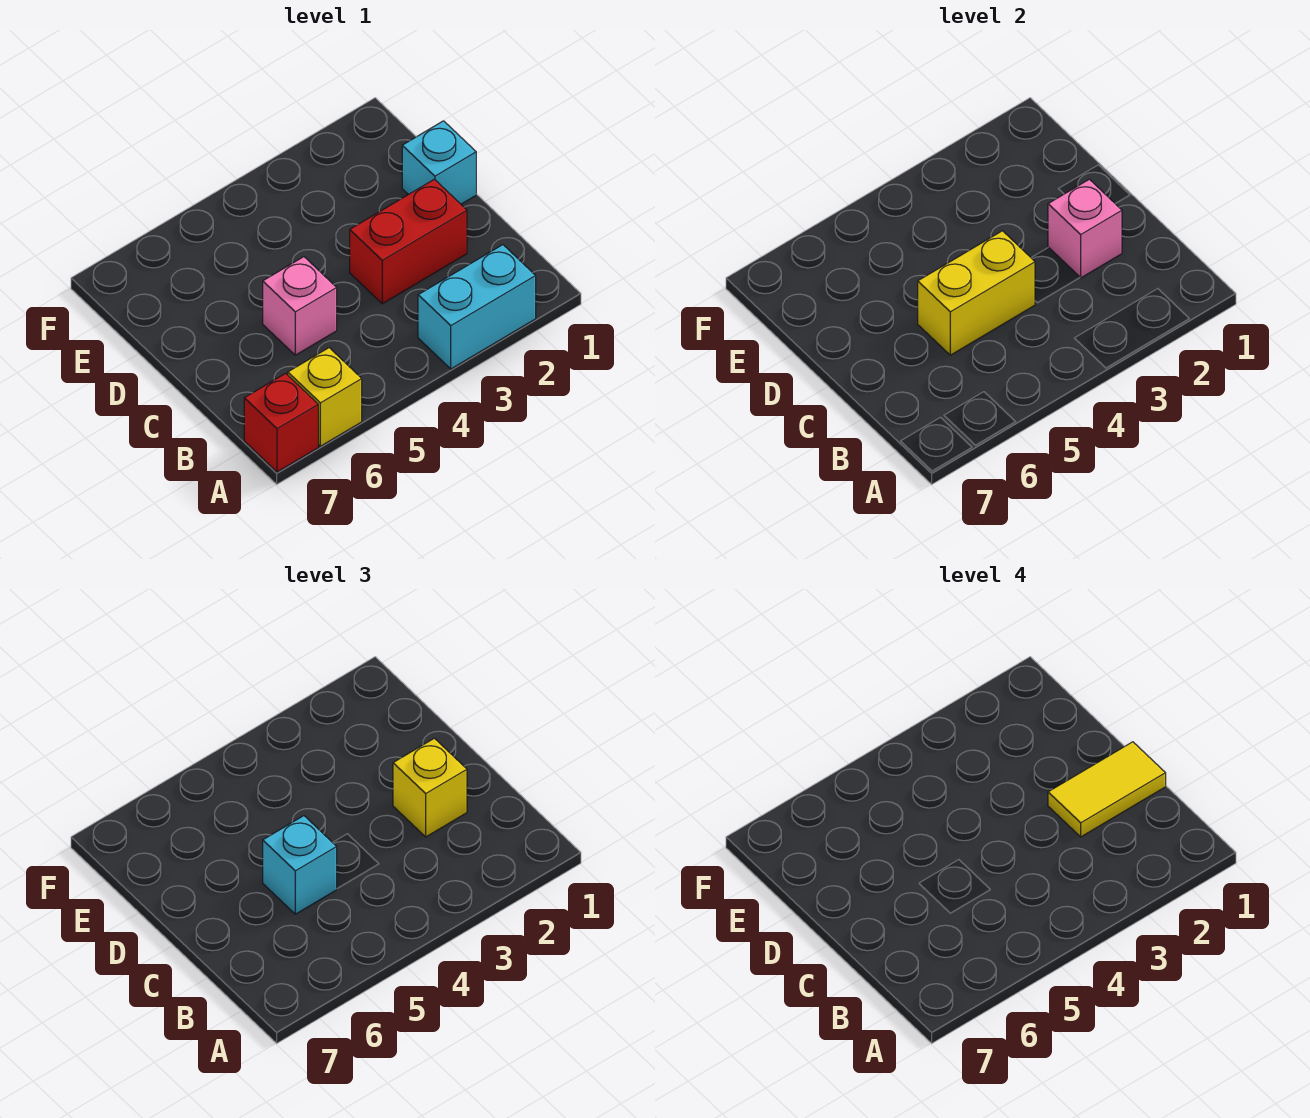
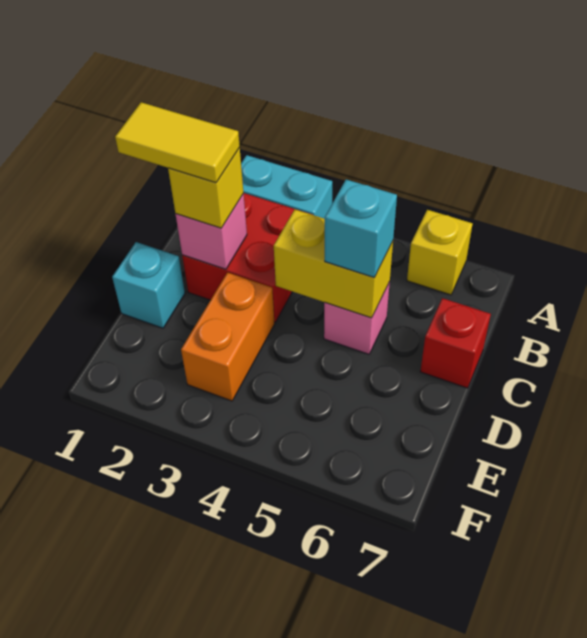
red 1x1 brick [244,373,318,472] -> red 1x1 brick moved to [420,298,491,388]
red 1x2 brick [350,179,467,304] -> red 2x2 brick [182,193,313,322]
none -> orange 1x2 brick [181,273,275,401]

